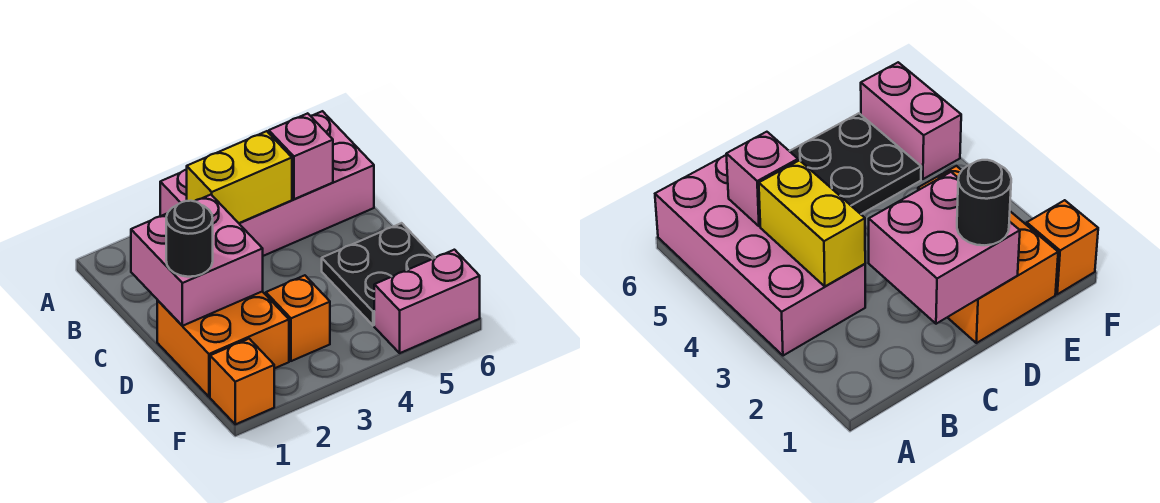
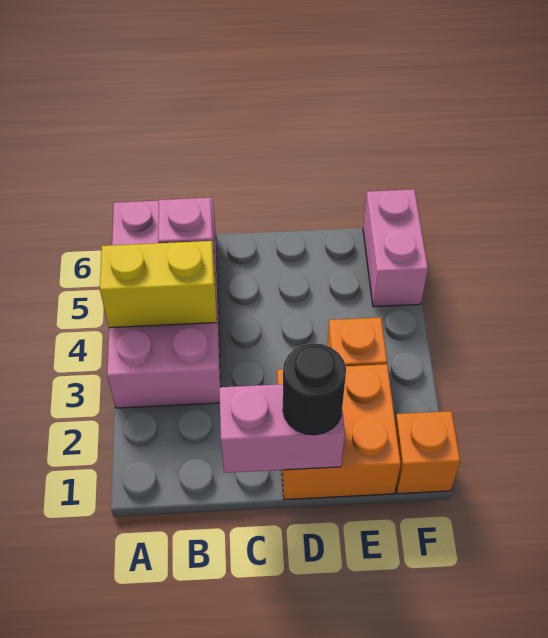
yellow 1x2 brick [187,131,292,223] -> yellow 1x2 brick turned to [100,241,217,328]
pink 2x2 brick [131,195,263,326] -> pink 1x2 brick [219,384,345,473]
black 2x2 plate [322,223,435,326] -> none

